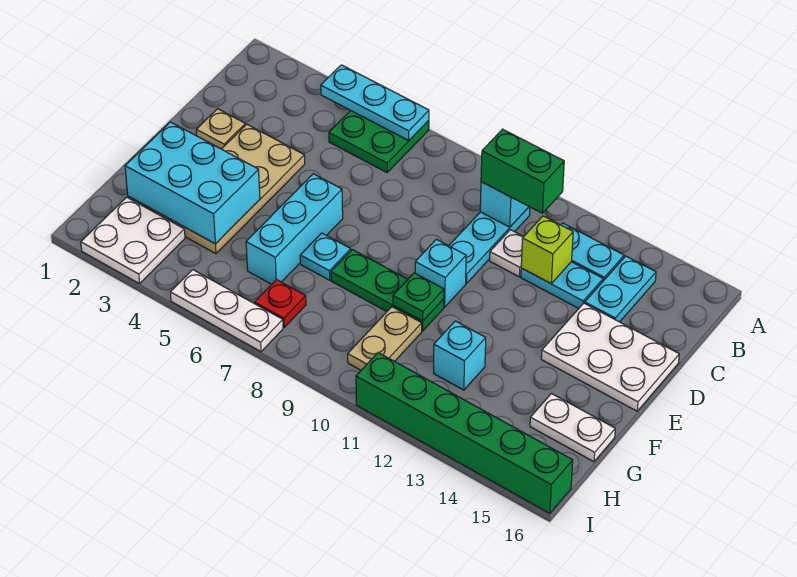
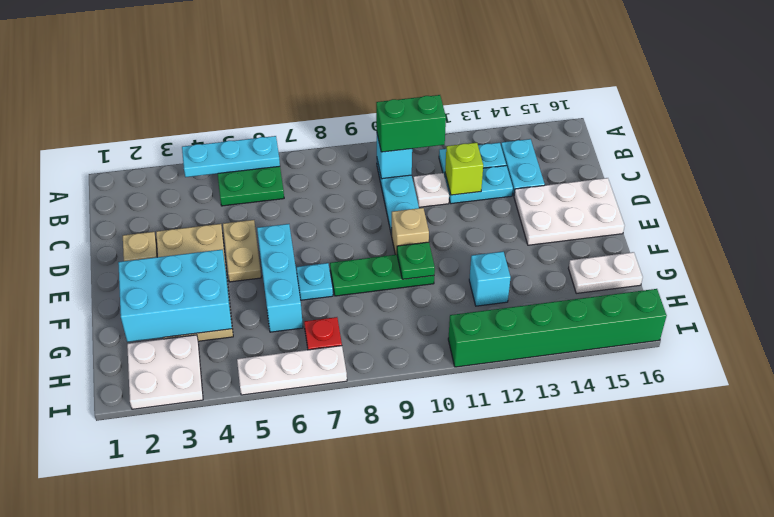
cyan 1x1 brick [415,239,466,307] -> tan 1x1 brick [392,208,429,255]
tan 1x2 plate [348,307,422,370] -> tan 1x2 plate moved to [223,220,261,282]

